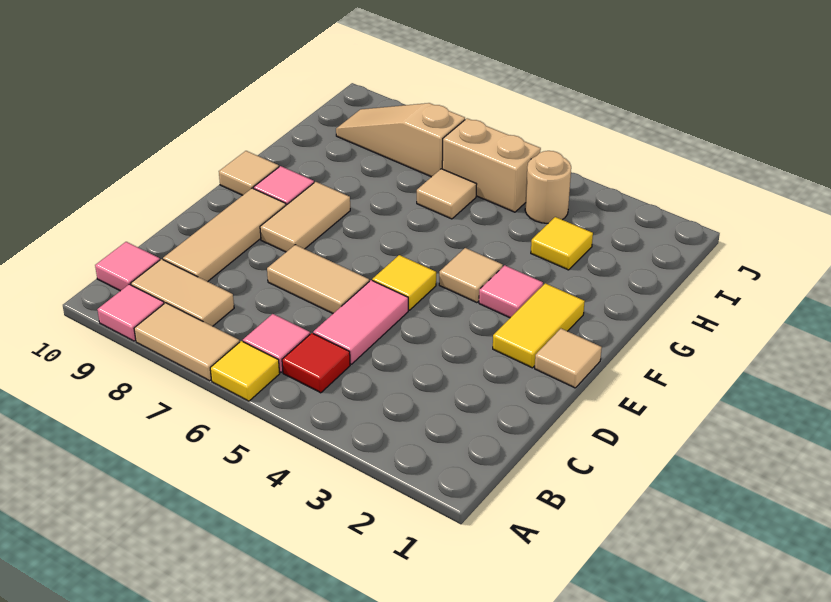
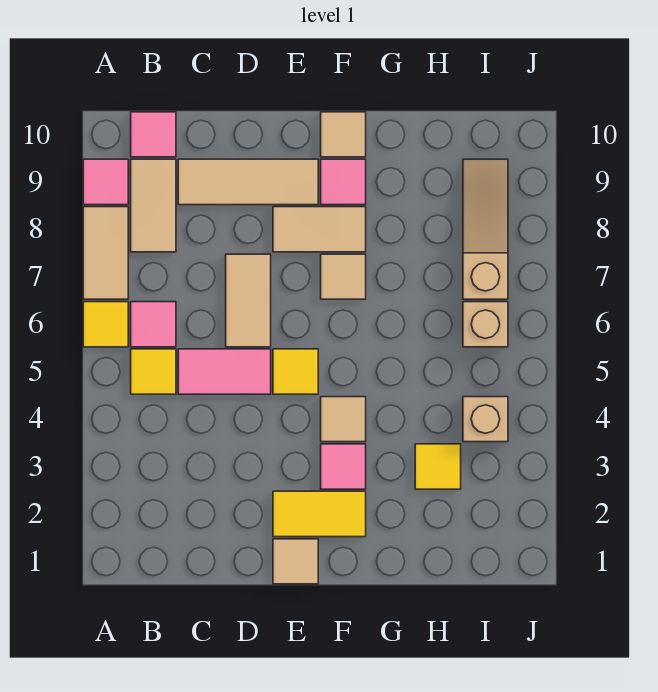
red 1x1 tile [282,333,350,393] -> yellow 1x1 tile [131,349,176,394]
tan 1x1 tile [417,169,477,219] -> tan 1x1 tile moved to [321,254,366,299]
tan 1x1 round brick [525,151,571,223] -> tan 1x1 brick [463,397,508,442]
tan 1x2 brick [442,118,541,212] -> tan 1x1 brick [463,302,508,347]

